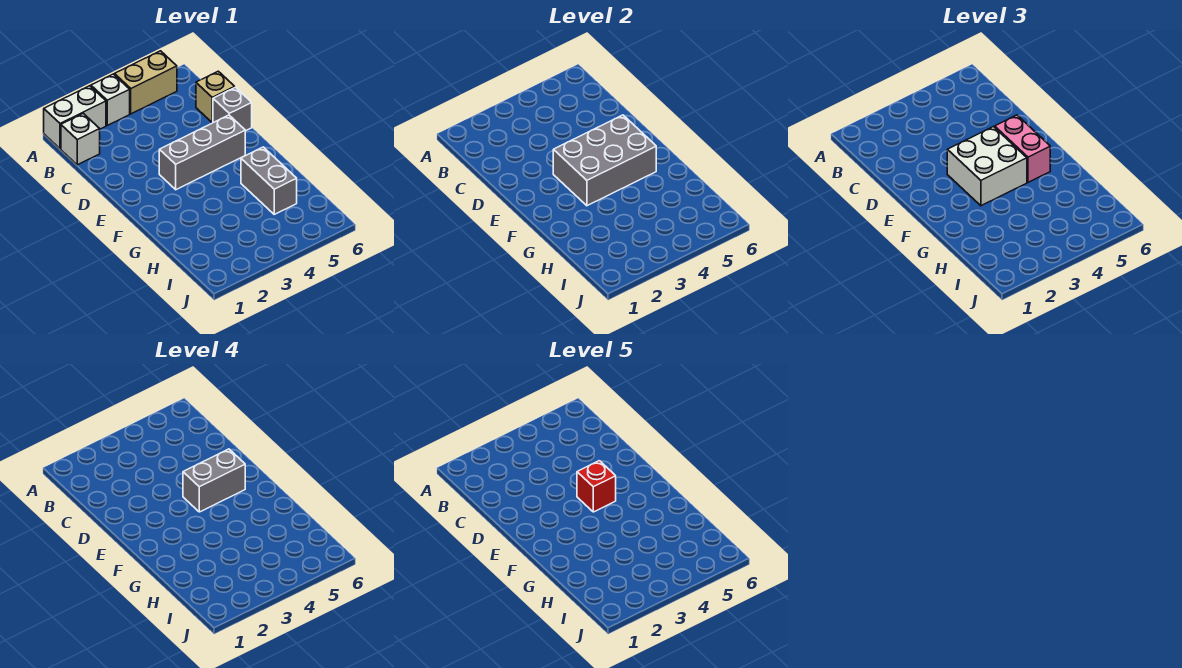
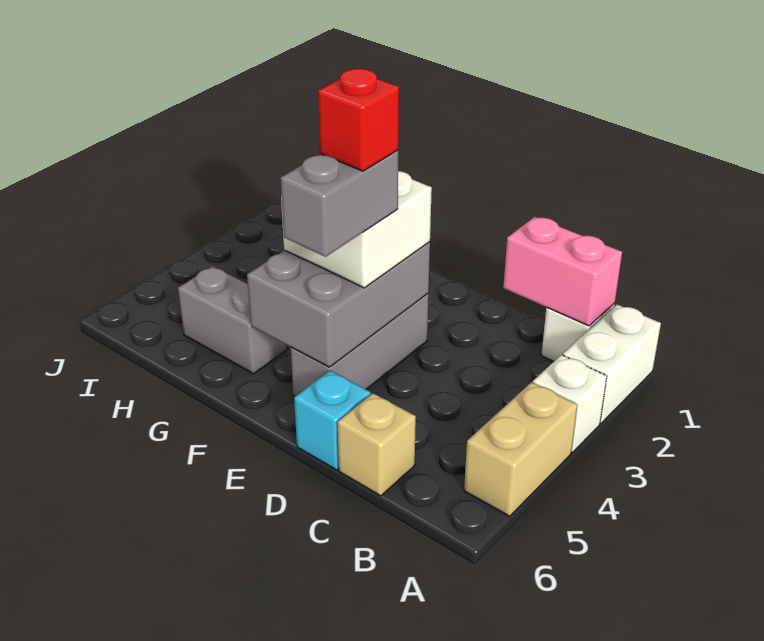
grey 1x1 brick [213,87,252,131] -> cyan 1x1 brick [294,371,371,470]
pink 1x2 brick [995,115,1050,182] -> pink 1x2 brick moved to [503,217,622,326]

